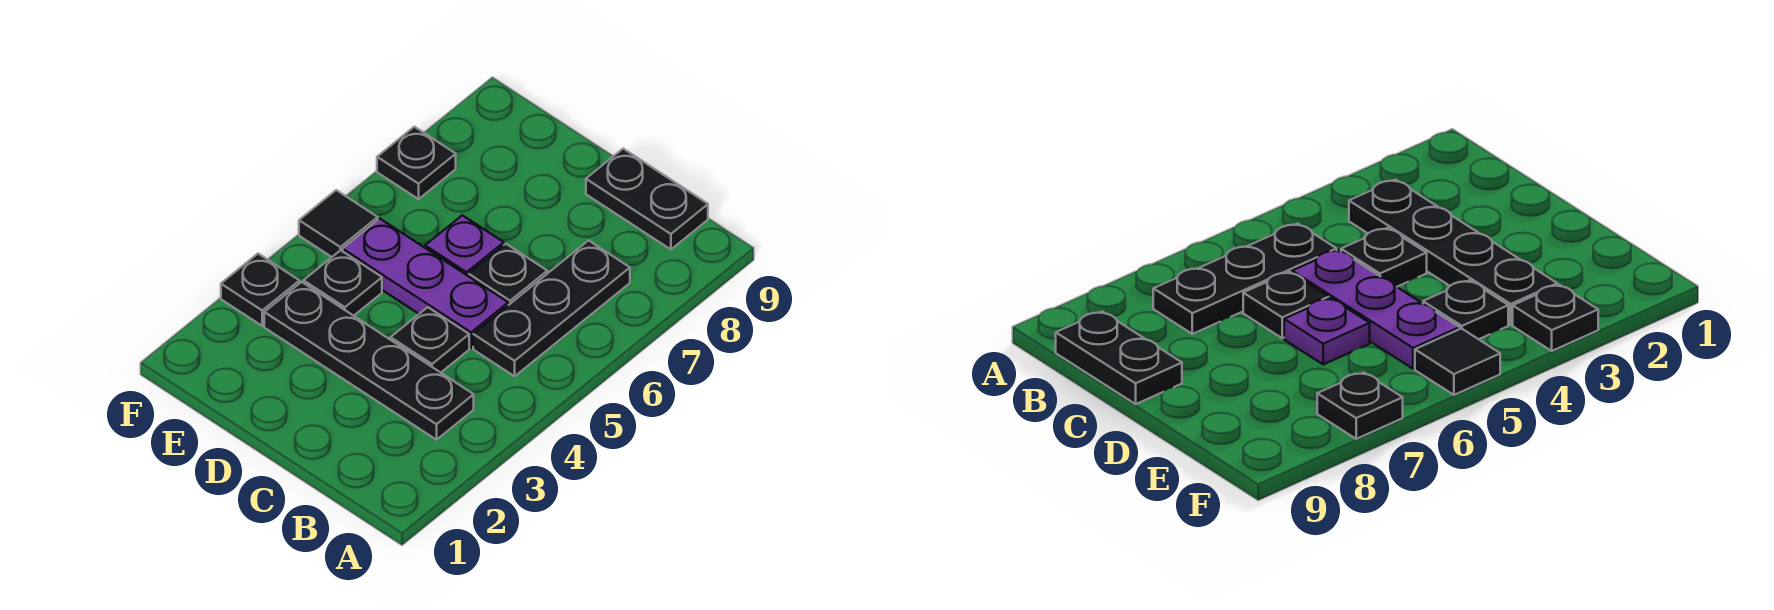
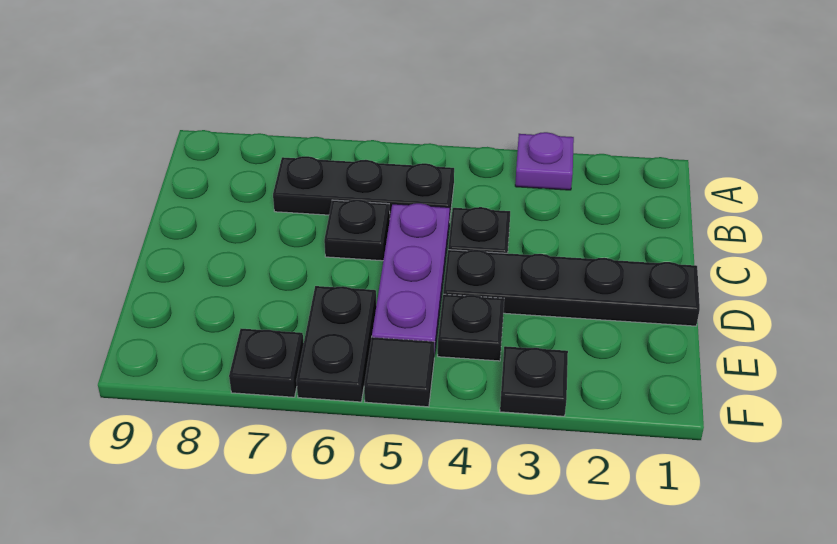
black 1x4 plate [264,282,474,440] -> black 1x4 plate turned to [443,250,700,326]
black 1x2 plate [586,149,708,249] -> black 1x2 plate moved to [296,286,376,402]
purple 1x1 plate [425,215,504,276] -> purple 1x1 plate moved to [515,132,574,190]

